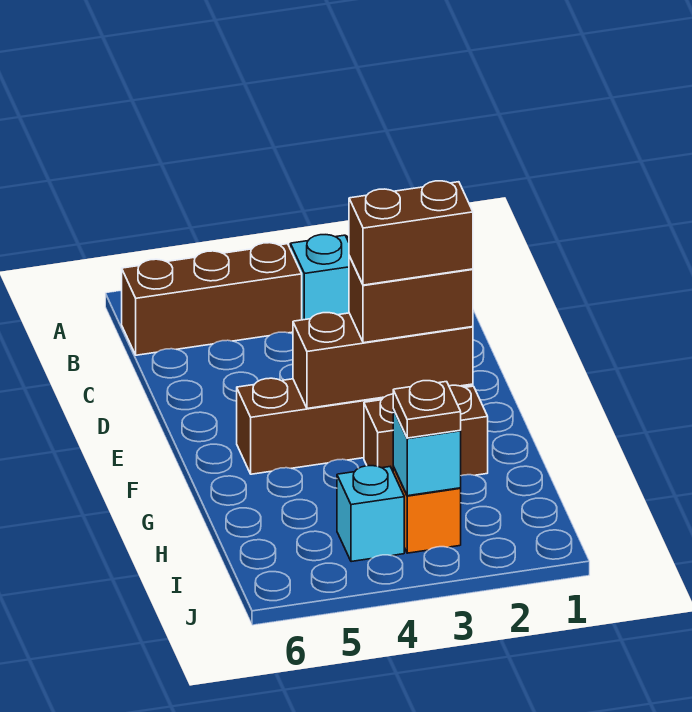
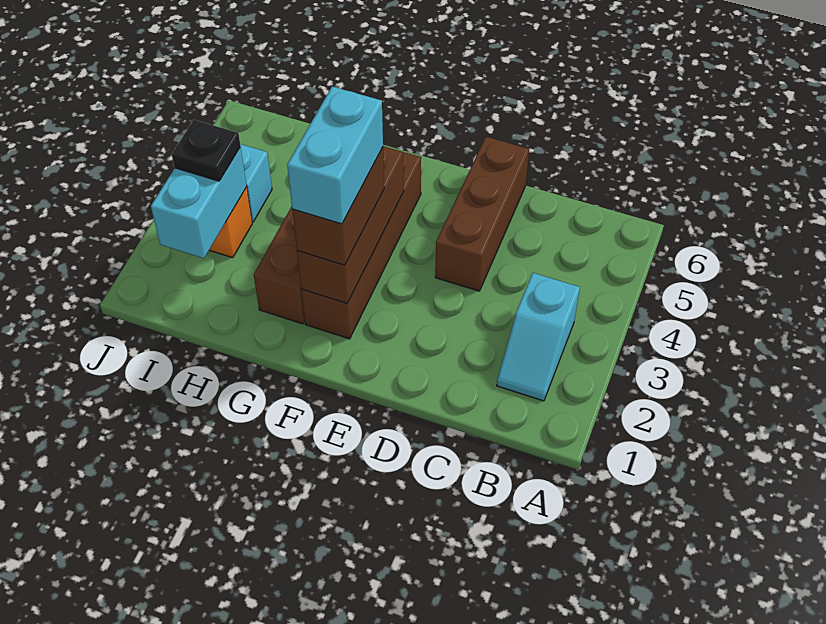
brown 1x3 brick [122,243,302,355] -> brown 1x3 brick moved to [435,137,529,291]
brown 1x2 brick [349,181,473,285] -> cyan 1x2 brick [287,87,383,224]
cyan 1x1 brick [393,409,461,496] -> cyan 1x2 brick [151,147,247,258]
brown 1x1 plate [393,381,461,438] -> black 1x1 plate [172,120,240,181]

